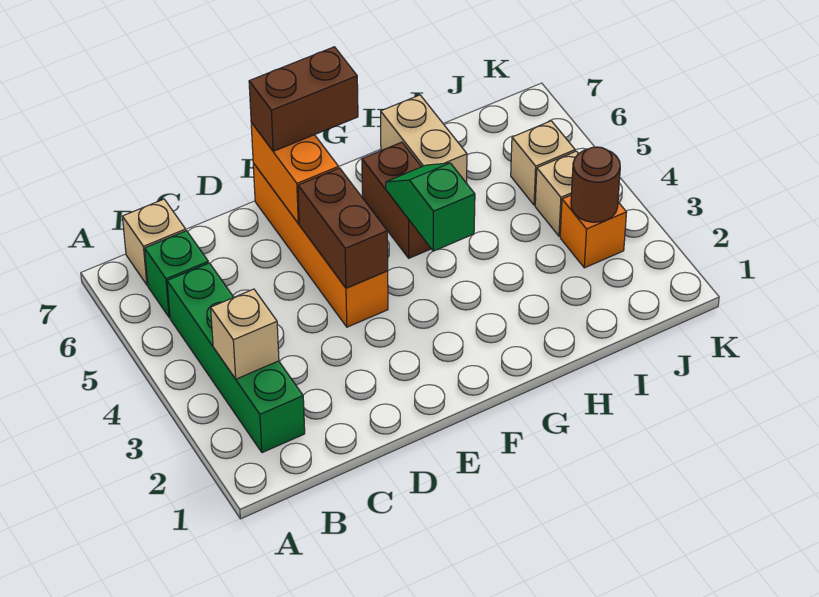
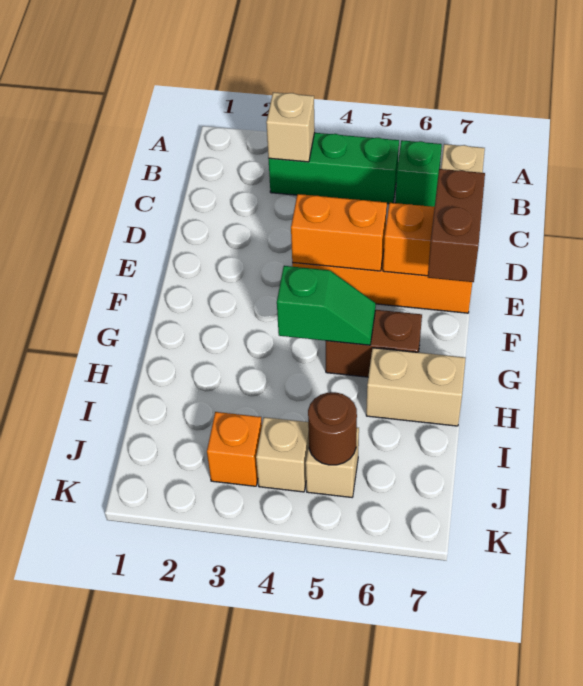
green 1x4 brick [167,263,305,453] -> green 1x3 brick [269,133,399,204]
brown 1x2 brick [298,168,388,288] -> orange 1x2 brick [291,194,387,271]
brown 1x1 round brick [571,147,620,222] -> brown 1x1 round brick moved to [308,392,357,465]

